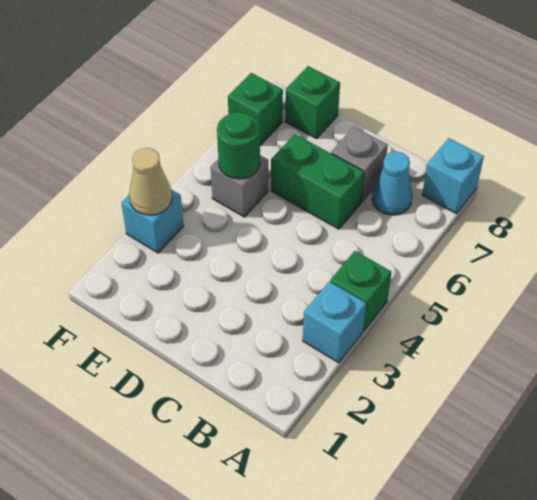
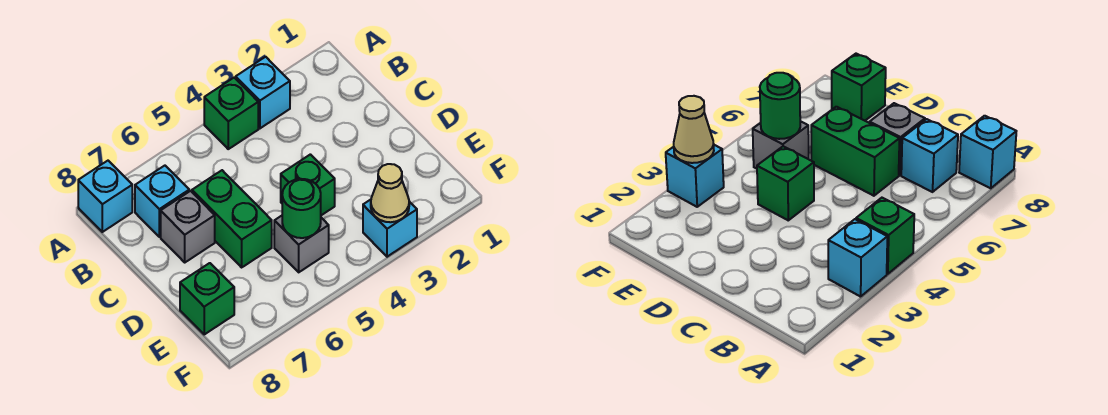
cyan 1x1 cone [372,152,412,215] -> cyan 1x1 brick [135,166,189,237]
green 1x1 brick [228,73,283,145] -> green 1x1 brick moved to [281,154,335,215]

